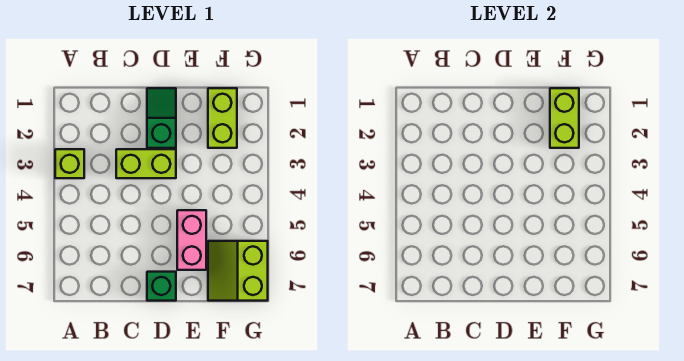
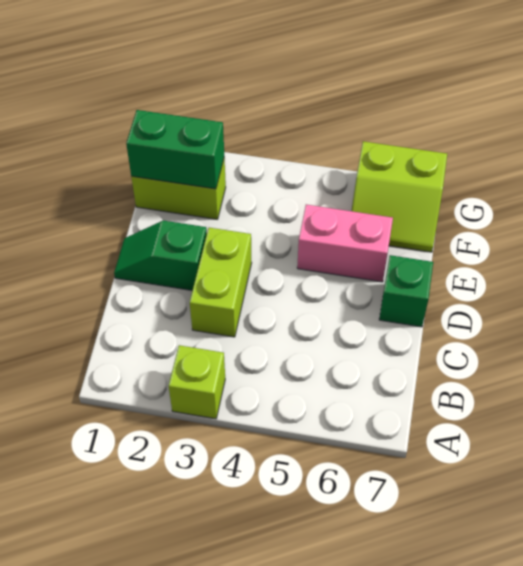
lime 1x2 brick [550,88,579,148] -> green 1x2 brick [126,110,224,189]

